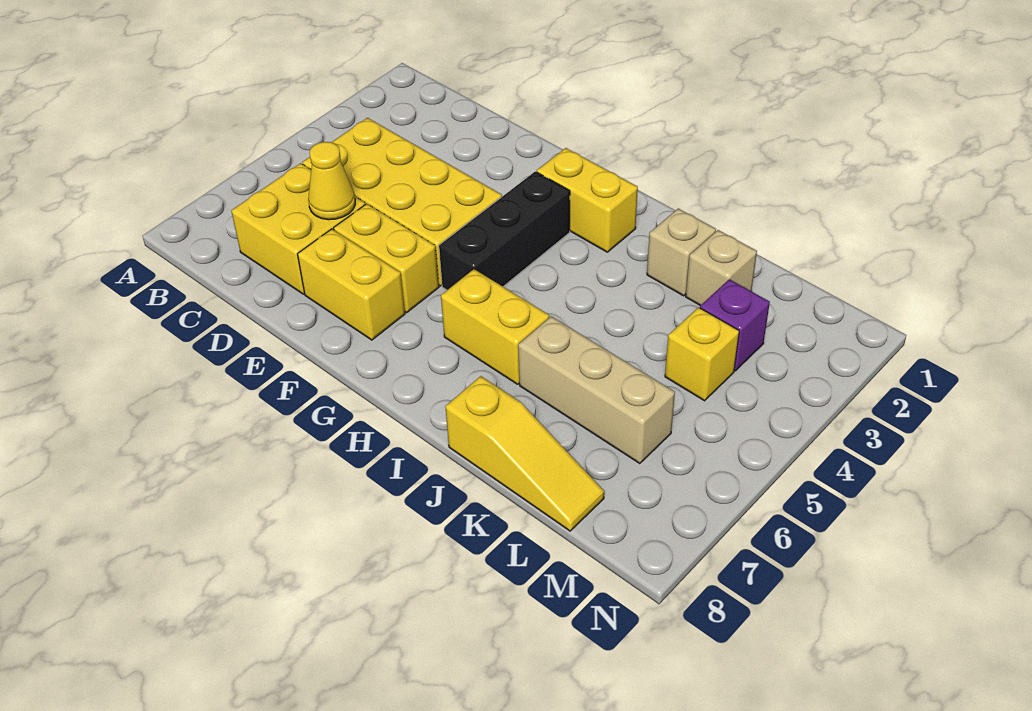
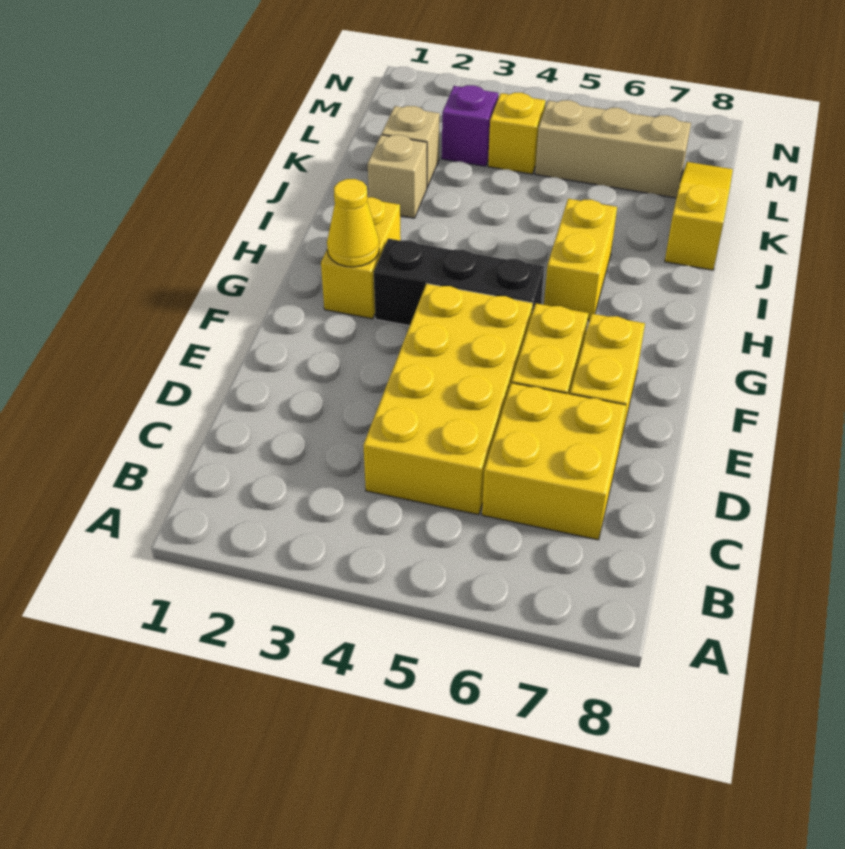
yellow 1x1 cone [308,142,355,220] -> yellow 1x1 cone moved to [327,179,379,267]
tan 1x3 brick [518,316,675,464] -> tan 1x3 brick turned to [535,100,691,198]

